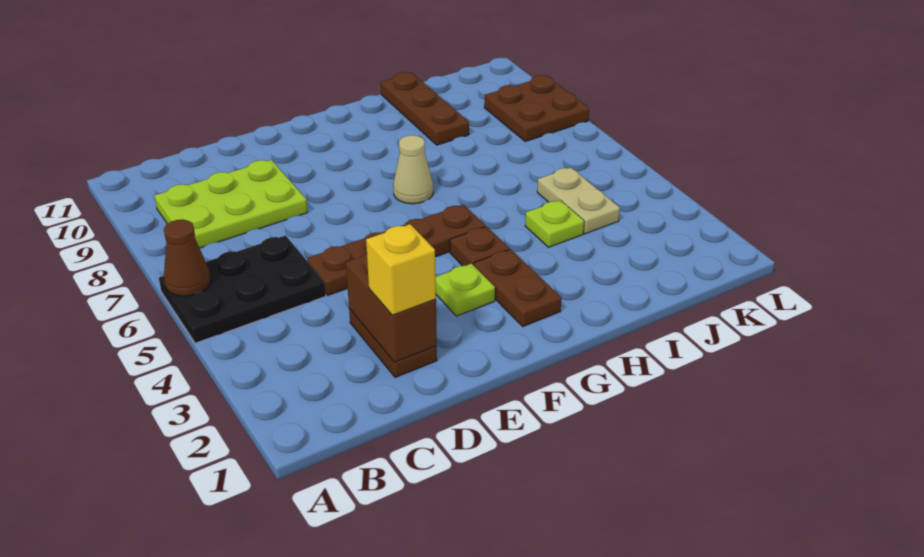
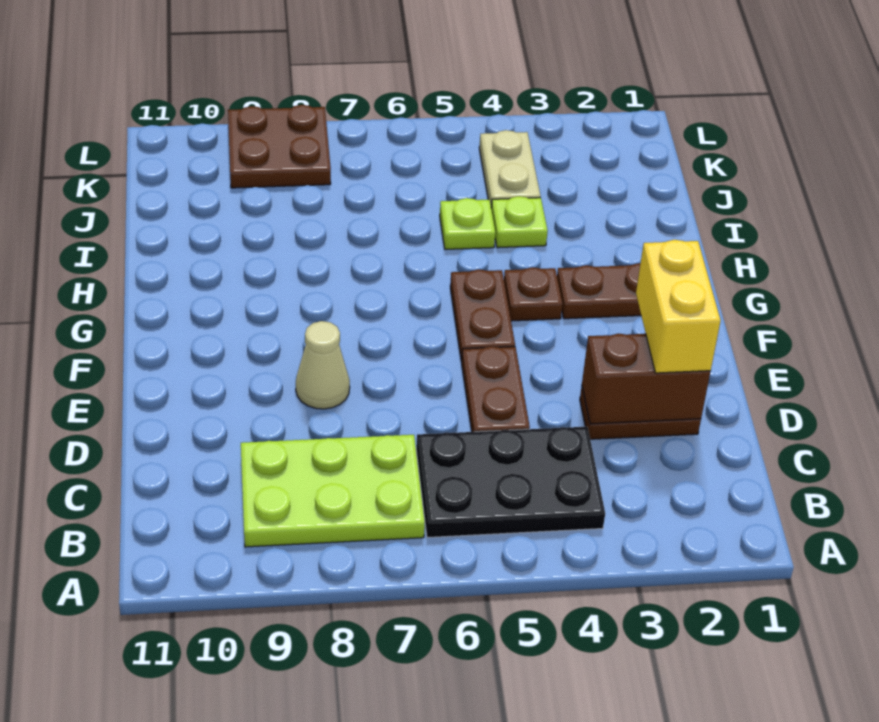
black 2x3 plate [159,235,326,343] -> black 2x3 plate turned to [416,427,605,538]
brown 1x1 cone [164,220,211,296] -> none
lime 2x3 plate [155,160,308,248] -> lime 2x3 plate turned to [241,435,425,547]
yellow 1x1 brick [366,224,436,315] -> yellow 1x2 brick [636,240,721,373]
lime 1x1 plate [436,264,495,316] -> lime 1x1 plate moved to [440,198,495,249]
tan 1x1 cone [393,135,433,204] -> tan 1x1 cone moved to [296,321,350,409]
brown 1x3 plate [381,72,469,145] -> none
tan 1x2 plate [537,168,620,234] -> tan 1x2 plate turned to [479,130,541,207]

